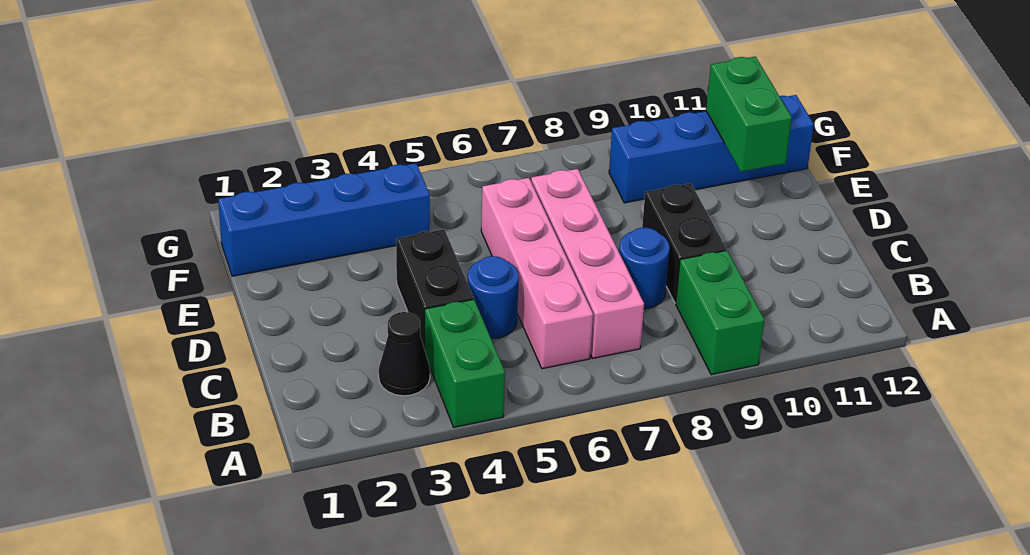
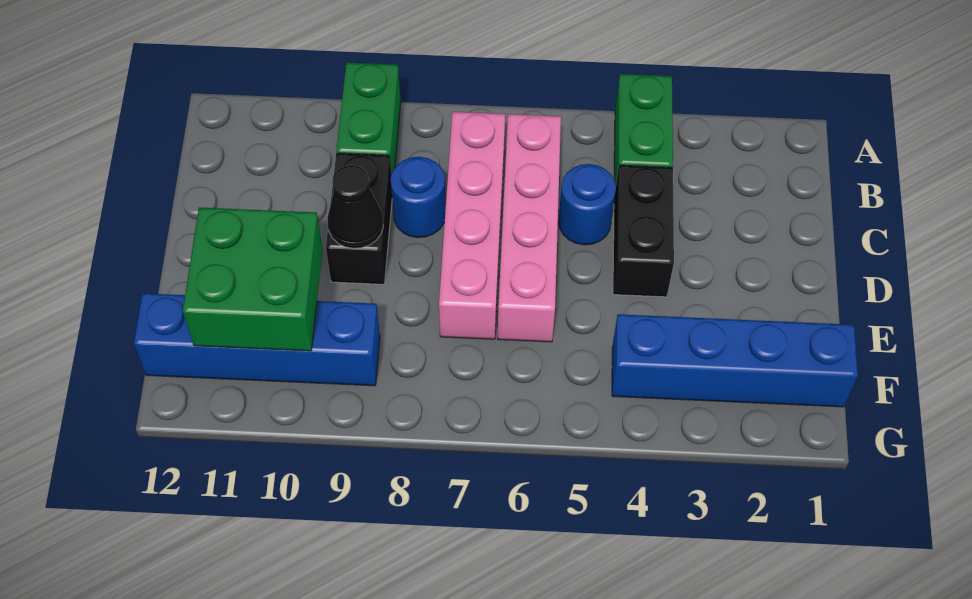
black 1x1 cone [379,312,430,396] -> black 1x1 cone moved to [327,165,383,249]
green 1x2 brick [706,56,792,172] -> green 2x2 brick [183,207,323,351]

